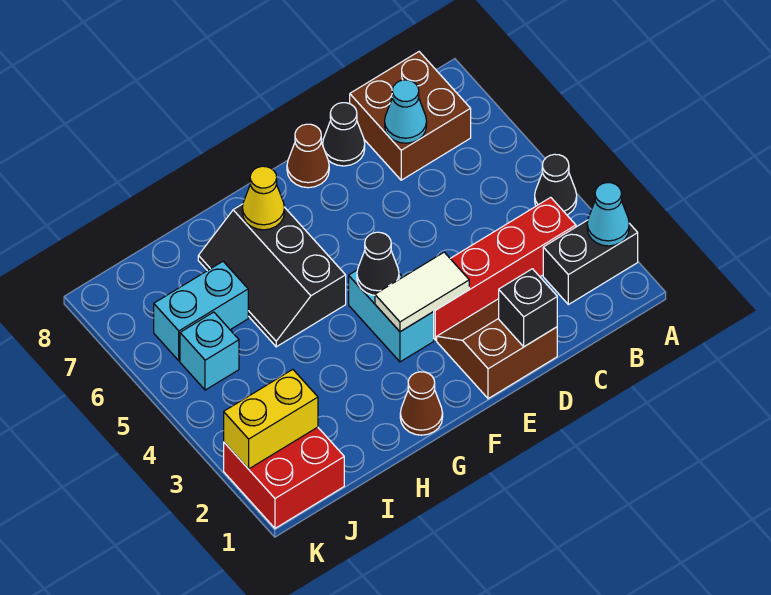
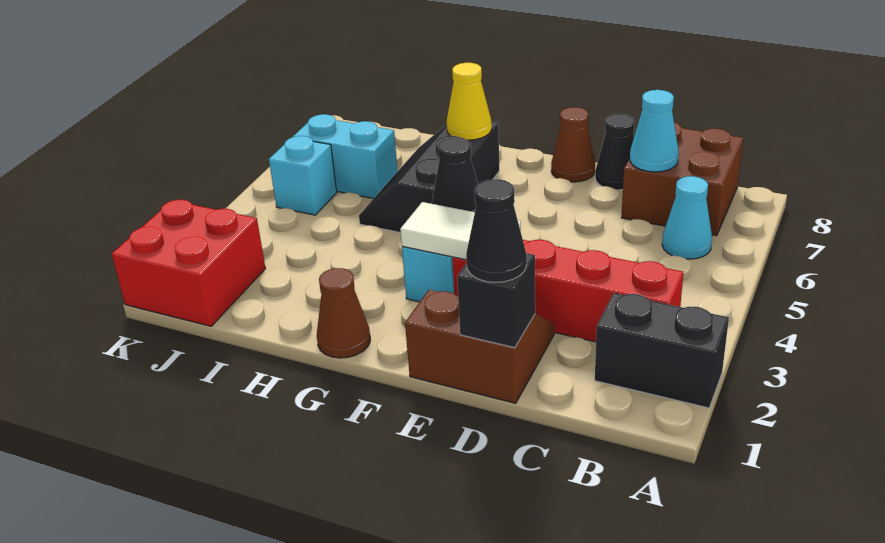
cyan 1x1 cone [587,183,629,246] -> cyan 1x1 cone moved to [662,176,712,259]
black 1x1 cone [535,154,577,215] -> black 1x1 cone moved to [466,179,527,282]
yellow 1x2 brick [224,369,318,469] -> none

